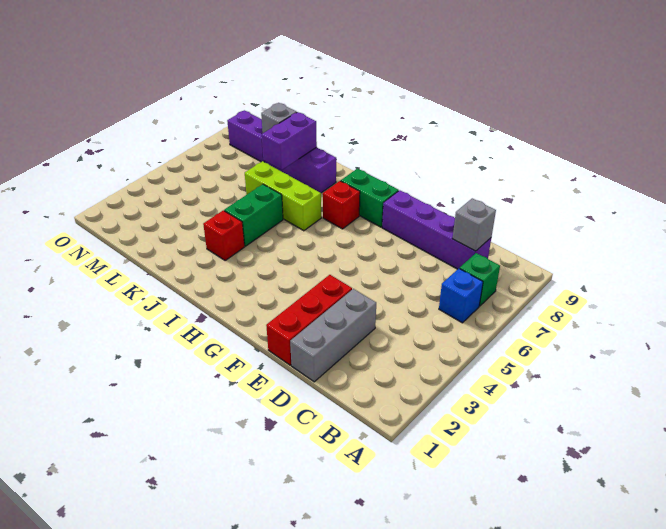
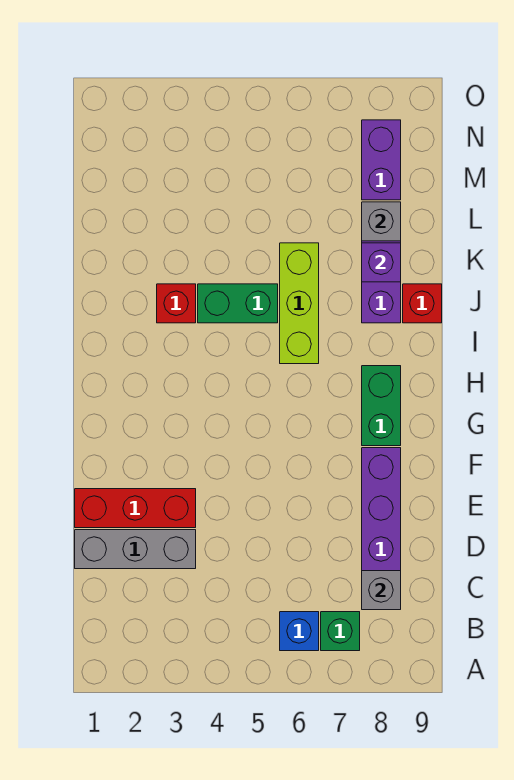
red 1x1 brick [323,181,360,229] -> red 1x1 brick moved to [403,284,442,323]
purple 1x2 brick [262,112,317,170] -> purple 1x1 brick [362,243,401,282]

